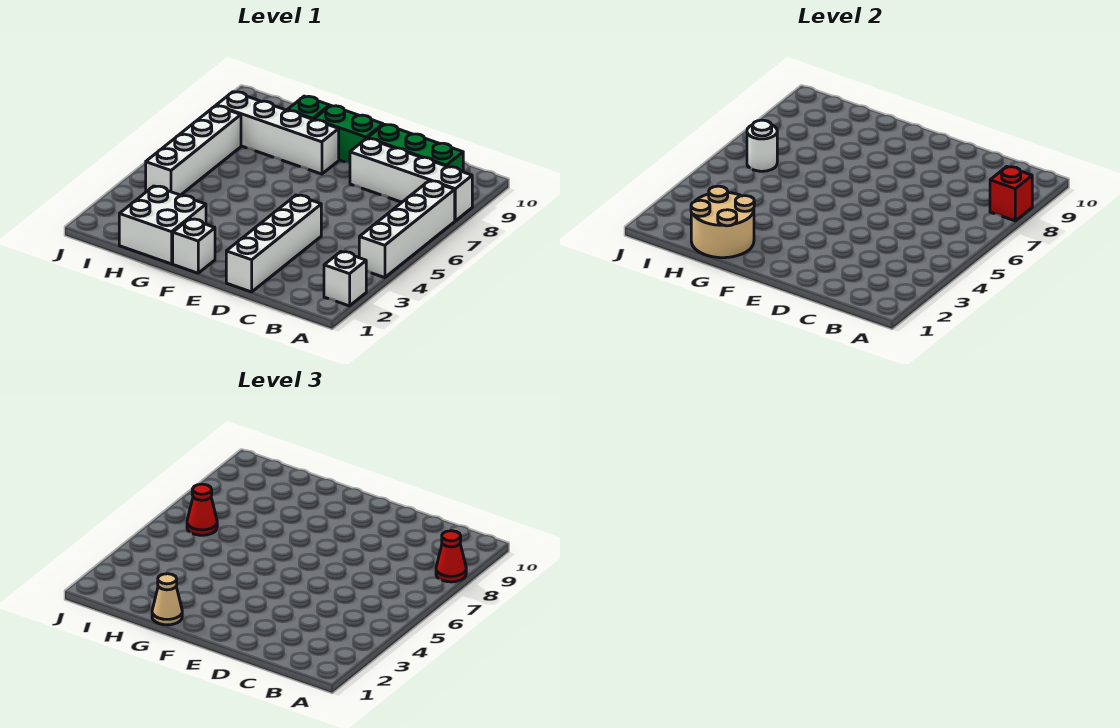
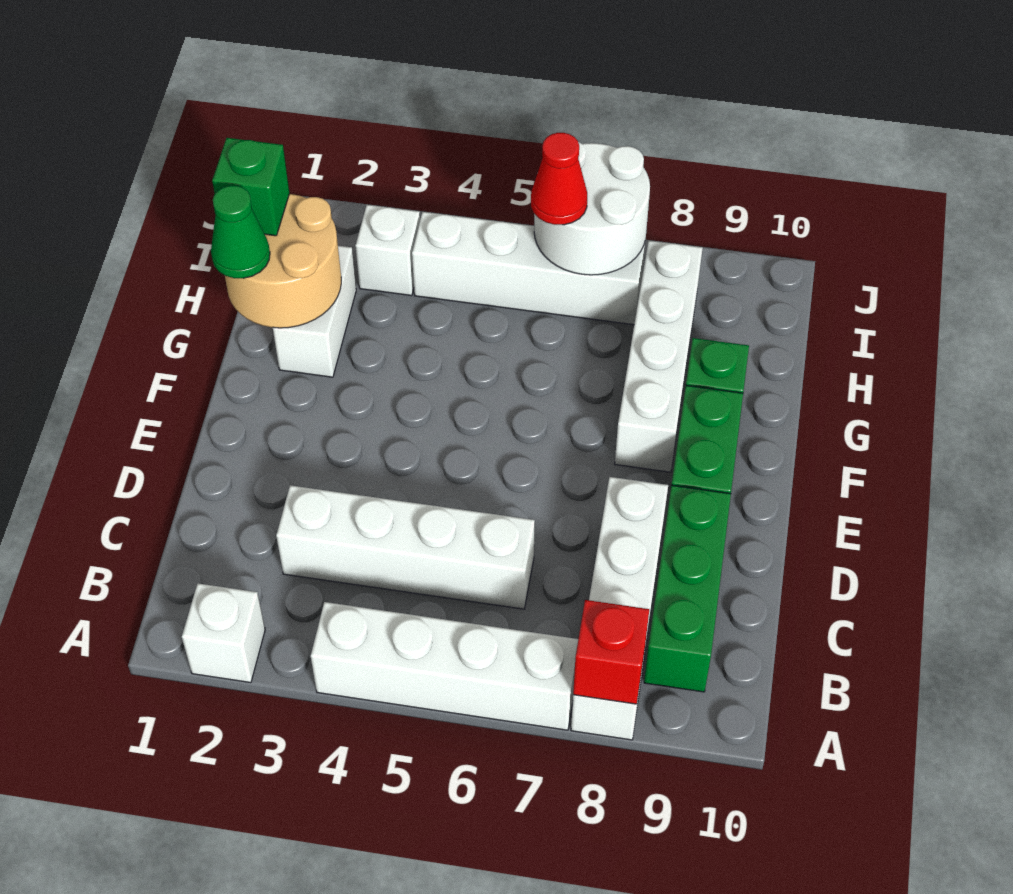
red 1x1 cone [436,531,466,582] -> none
white 1x4 brick [226,195,321,292] -> white 1x4 brick moved to [276,485,535,609]
white 1x1 brick [173,219,215,273] -> white 1x1 brick moved to [355,205,420,296]
white 2x2 brick [119,186,206,264] -> white 1x2 brick [273,246,356,377]
tan 1x1 cone [152,574,182,625] -> green 1x1 cone [211,186,270,278]
none -> green 1x1 brick [212,138,289,236]
white 1x1 round brick [747,120,777,171] -> white 2x2 round brick [534,142,650,275]

